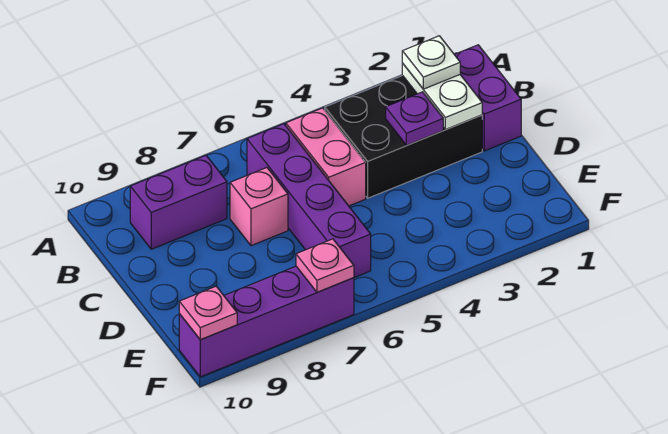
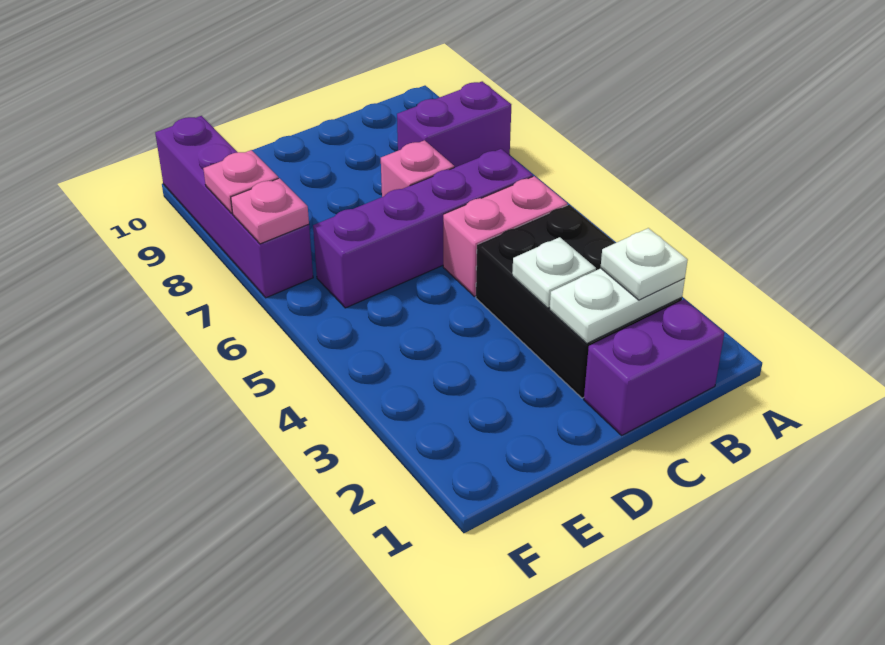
purple 1x2 brick [130,155,227,249] -> purple 1x2 brick turned to [397,81,511,168]
purple 1x1 plate [386,92,443,145] -> white 1x1 plate [512,237,596,308]
pink 1x1 plate [179,286,237,340] -> pink 1x1 plate moved to [203,150,278,214]

